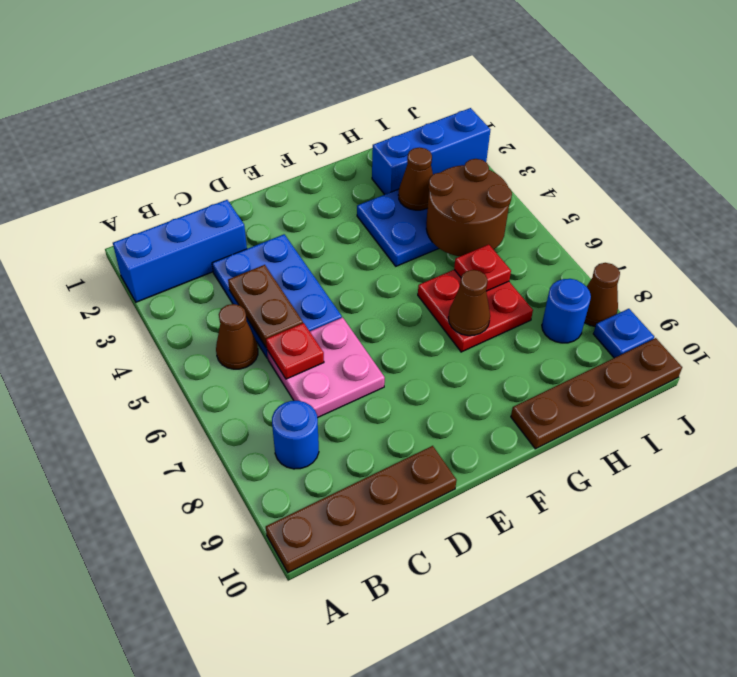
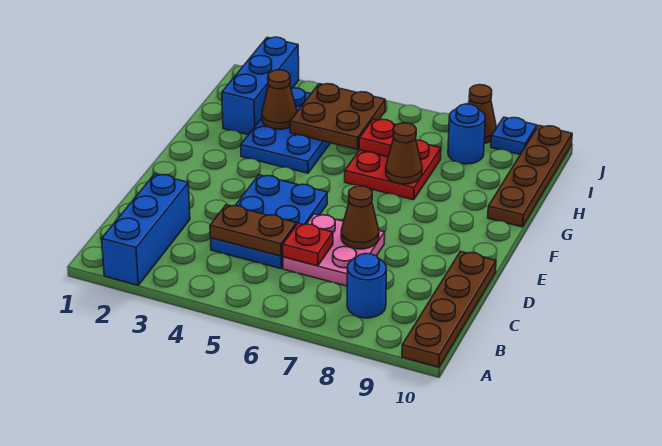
brown 1x1 cone [216,304,258,369] -> brown 1x1 cone moved to [341,186,379,249]
blue 2x3 plate [212,234,342,358] -> blue 2x3 plate turned to [211,175,327,269]
brown 2x2 round brick [426,159,512,256] -> brown 2x2 plate [290,84,385,149]

